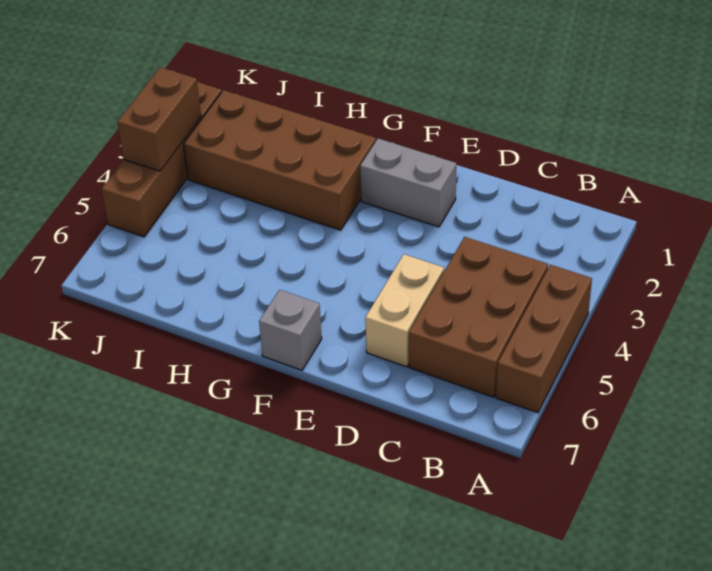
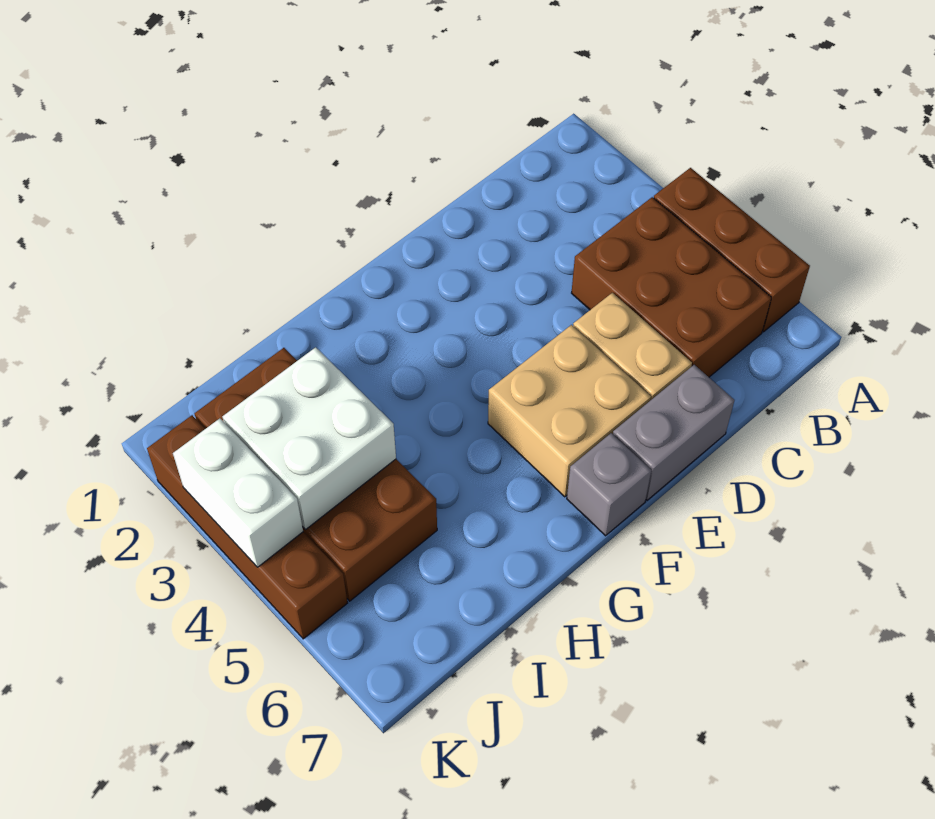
grey 1x2 brick [360,139,456,227] -> grey 1x2 brick moved to [613,365,734,500]
none -> tan 2x2 brick [488,325,651,497]
brown 2x4 brick [183,90,376,230] -> brown 2x4 brick turned to [194,348,437,601]
none -> white 2x2 brick [222,347,396,530]
brown 1x2 brick [117,67,201,171] -> white 1x2 brick [173,418,303,567]

